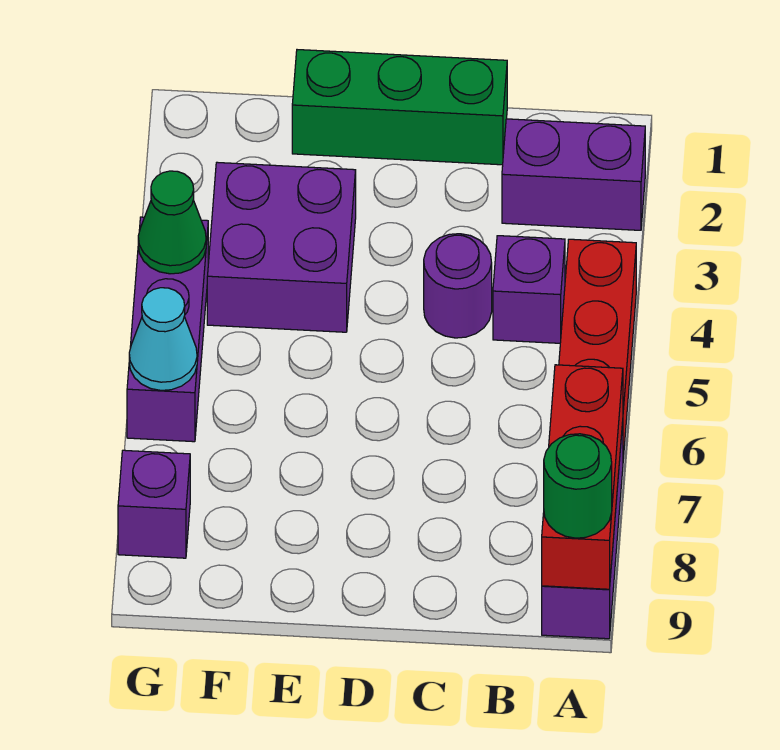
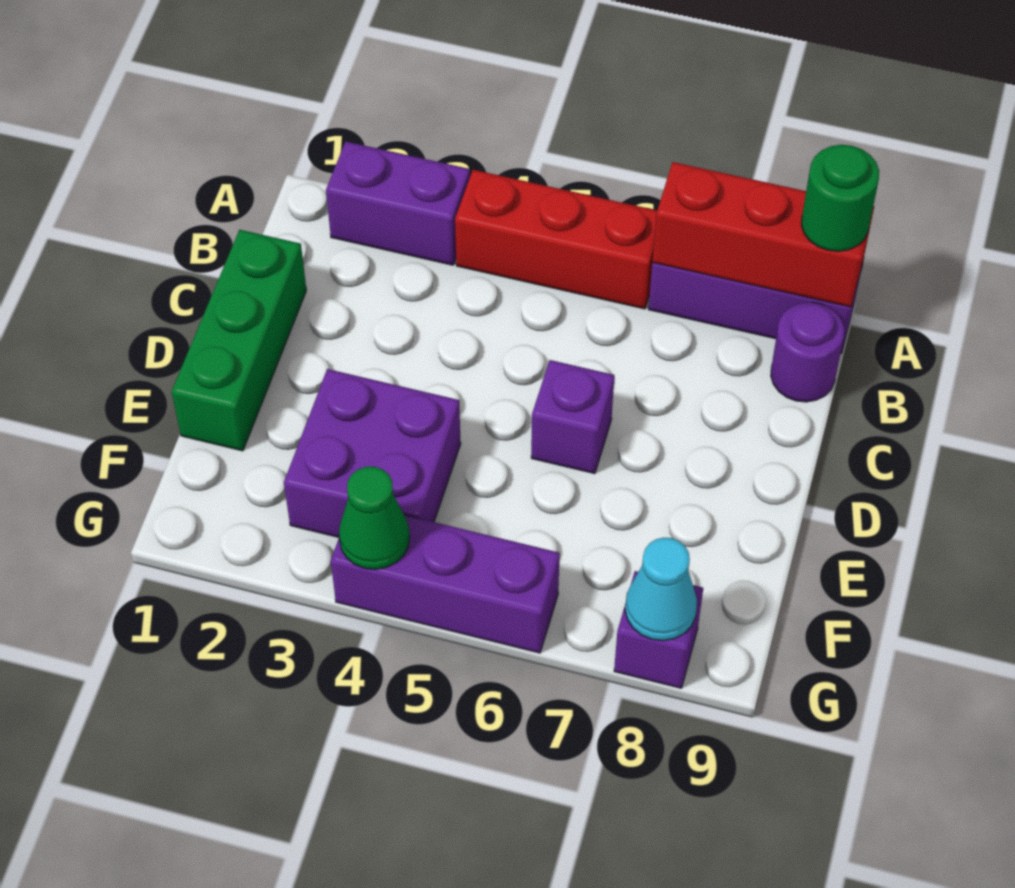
purple 1x2 brick [502,119,645,230] -> purple 1x2 brick turned to [326,141,470,265]
purple 1x1 brick [493,236,565,343] -> purple 1x1 brick moved to [531,360,614,474]
purple 1x1 round brick [424,234,492,338] -> purple 1x1 round brick moved to [771,302,844,402]
cyan 1x1 cone [129,288,197,390] -> cyan 1x1 cone moved to [625,538,697,641]

